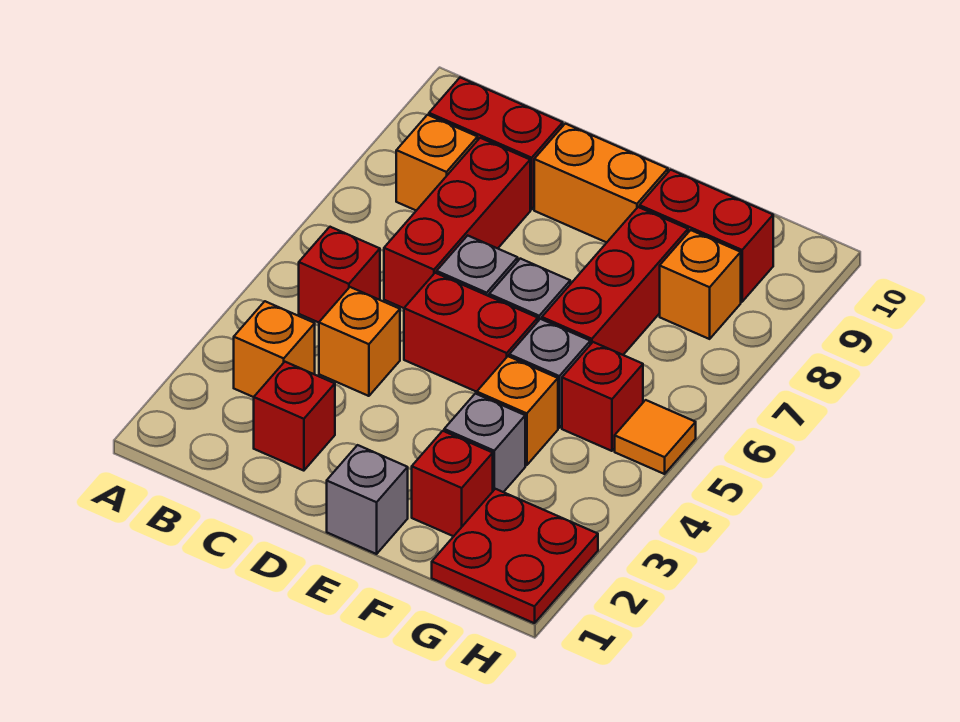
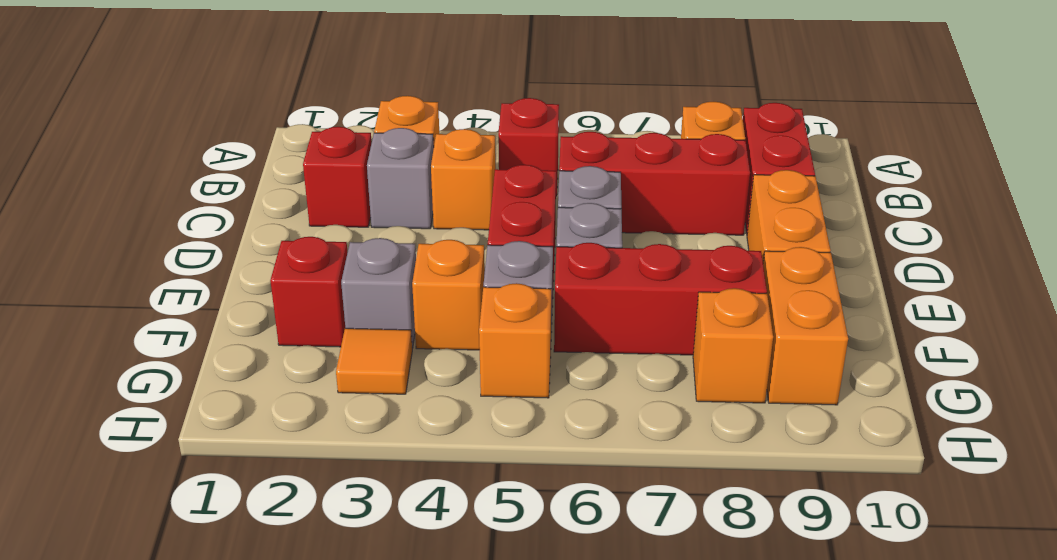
grey 1x1 brick [327,445,408,554] -> grey 1x1 brick moved to [367,128,434,229]
red 1x2 brick [640,170,773,302] -> orange 1x2 brick [763,247,848,405]
red 2x2 plate [432,489,598,623] -> none
red 1x1 brick [562,342,643,451] -> orange 1x1 brick [479,283,551,398]
orange 1x1 tile [615,400,696,474] -> orange 1x1 tile moved to [336,328,412,394]

